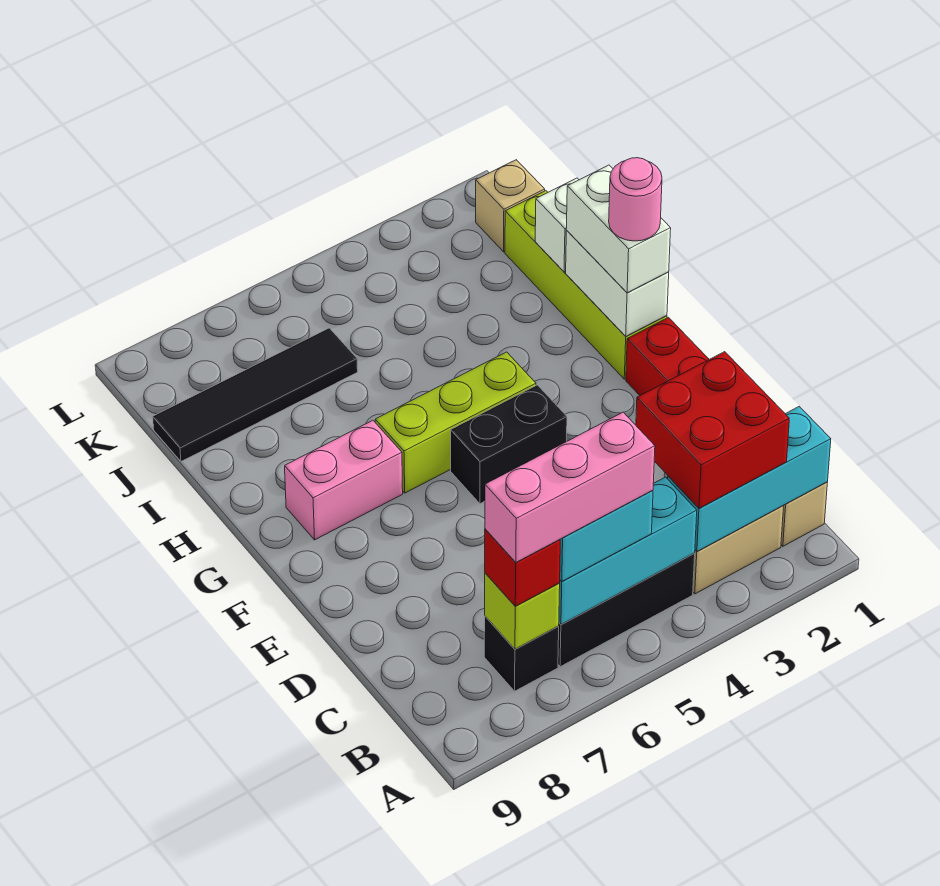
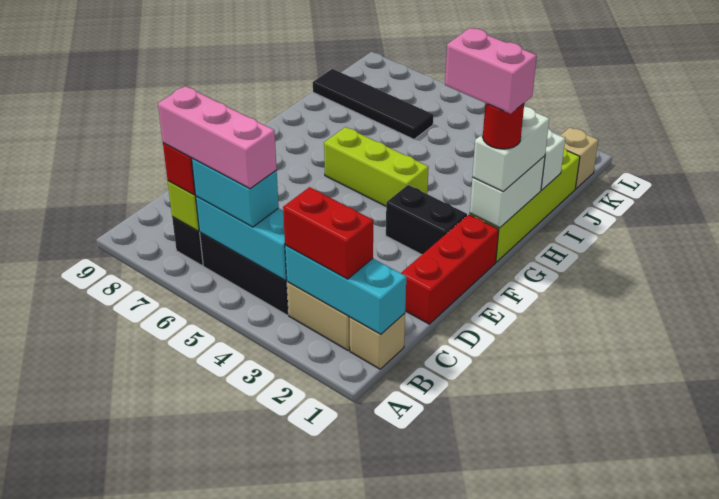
red 2x2 brick [636,352,789,508] -> red 1x2 brick [283,187,373,279]
black 1x2 brick [451,385,567,504] -> black 1x2 brick moved to [386,185,467,255]
pink 1x1 round brick [609,158,662,241] -> red 1x1 round brick [483,103,524,149]
pink 1x2 brick [285,420,403,540] -> pink 1x2 brick moved to [445,28,537,114]

